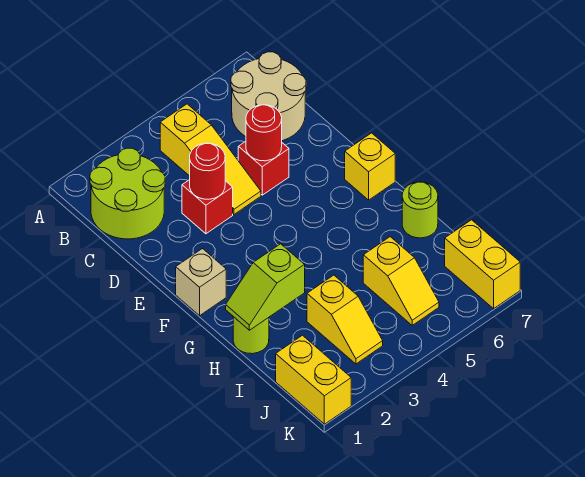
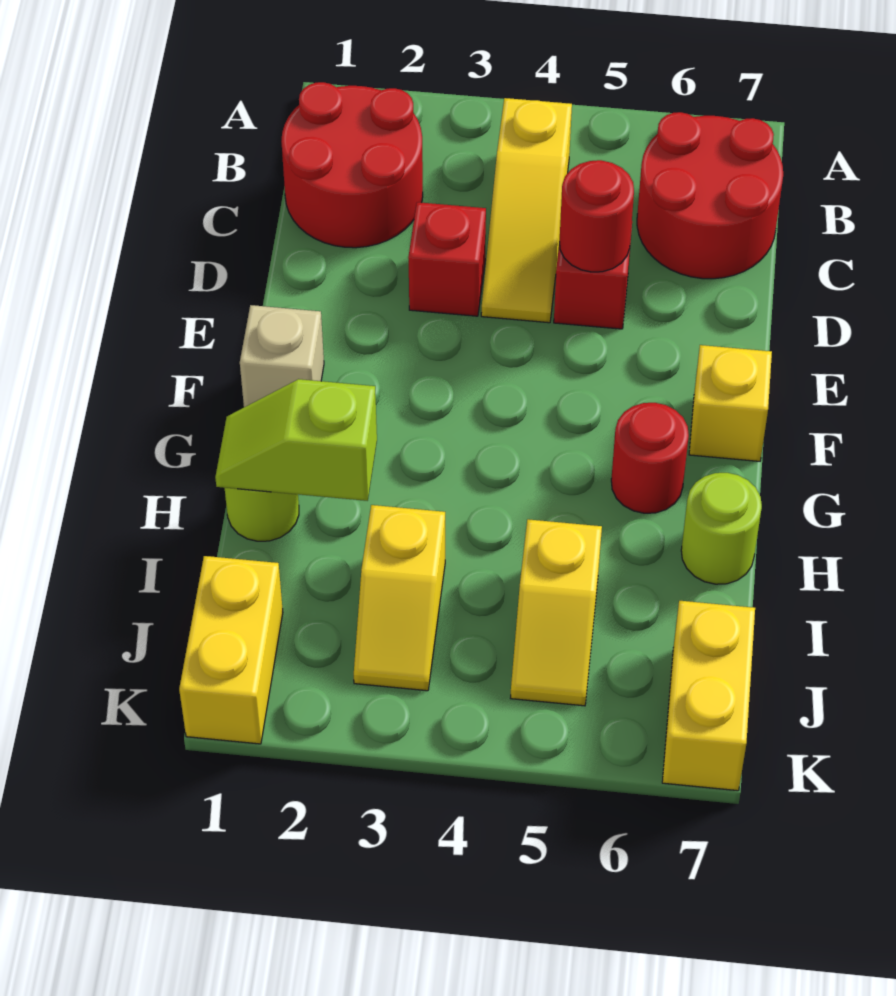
lime 2x2 round brick [90,148,165,239] -> red 2x2 round brick [281,82,423,248]
tan 2x2 round brick [231,52,306,141] -> red 2x2 round brick [637,112,783,279]
red 1x1 round brick [190,143,225,199] -> red 1x1 round brick moved to [611,403,689,513]

